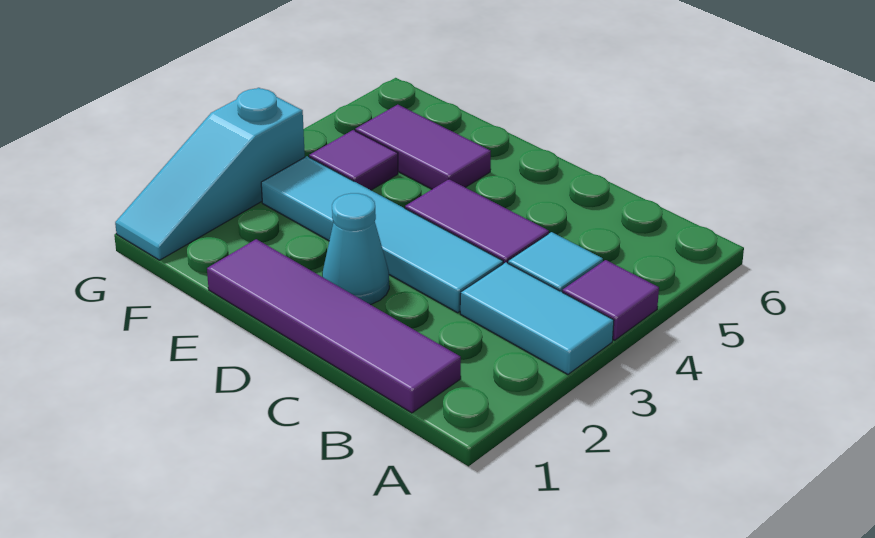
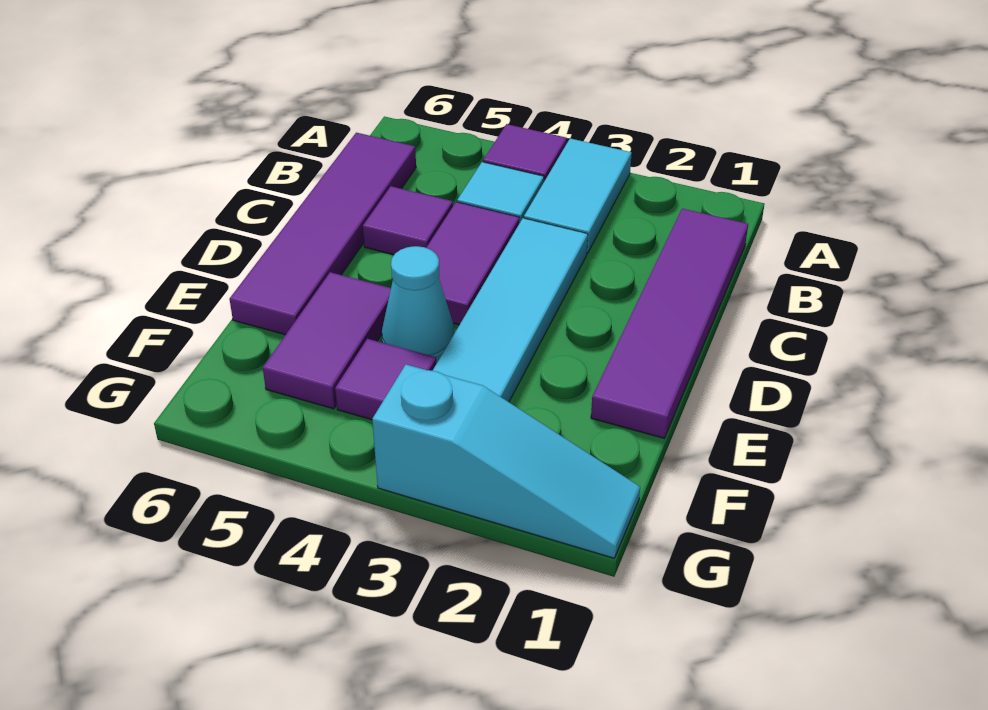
none -> purple 1x4 tile [230,133,416,335]
none -> purple 1x1 tile [363,186,453,255]
cyan 1x1 cone [322,193,389,305] -> cyan 1x1 cone moved to [382,246,455,363]

